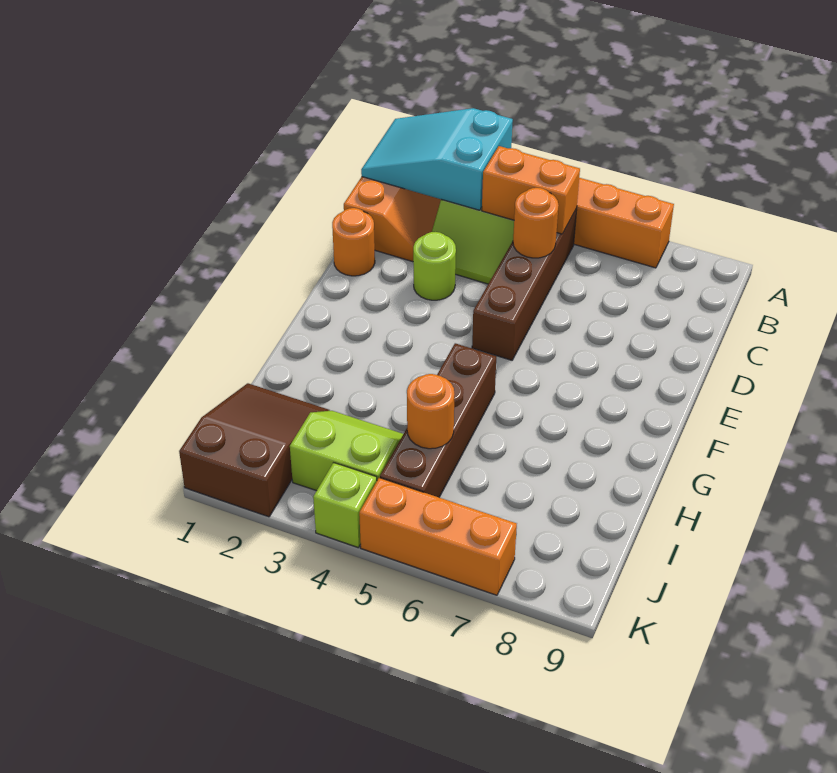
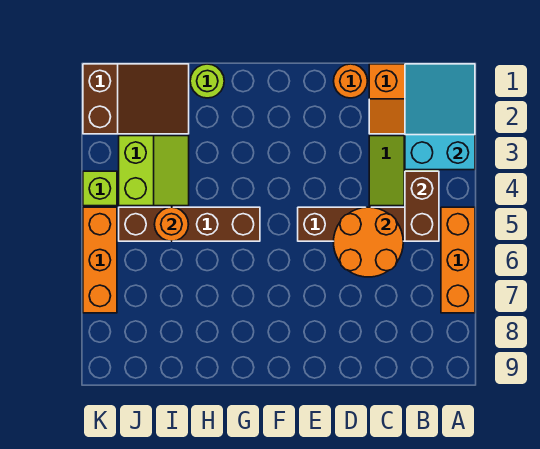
orange 1x2 brick [482,146,580,234] -> brown 1x2 brick [405,171,439,241]
orange 1x1 round brick [513,188,559,258] -> orange 2x2 round brick [333,207,403,277]
lime 1x1 round brick [413,232,456,300] -> lime 1x1 round brick moved to [190,64,224,98]

